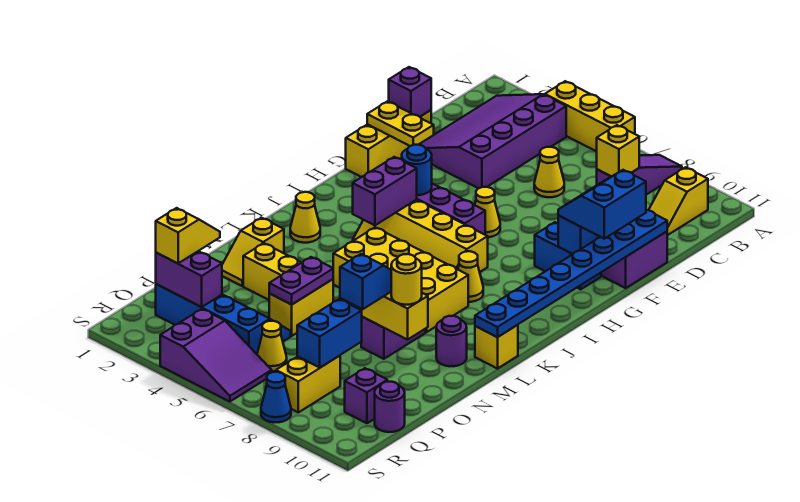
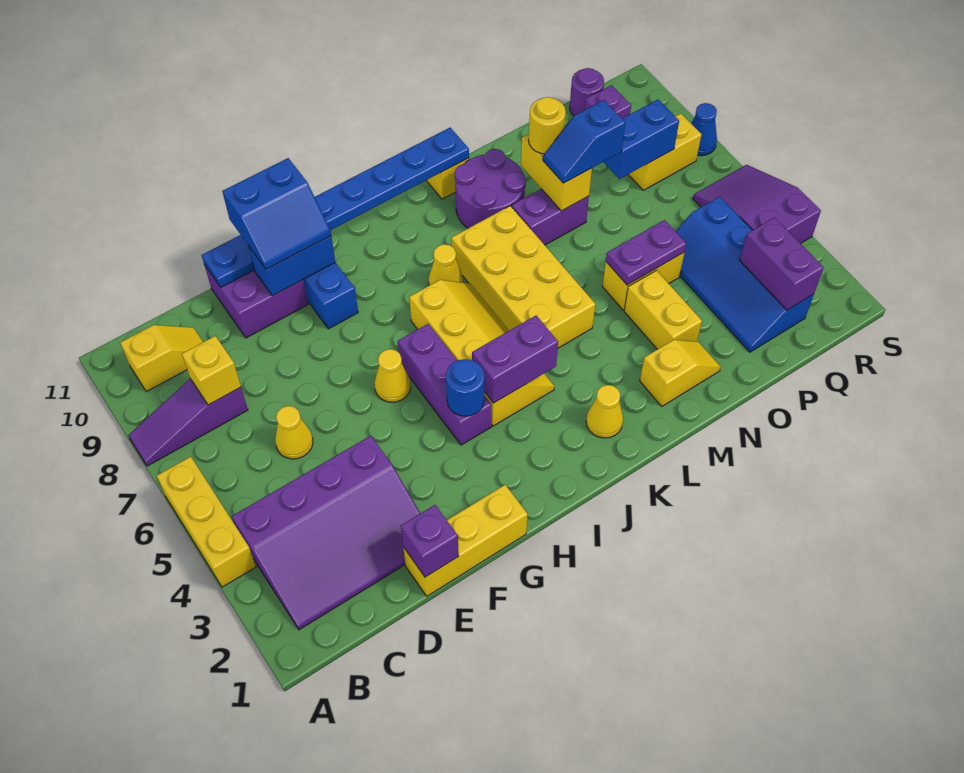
yellow 1x2 plate [367,101,434,146] -> none
purple 1x1 round brick [436,316,467,366] -> purple 2x2 round brick [455,149,526,228]
yellow 1x2 slope [156,208,220,263] -> none
yellow 1x1 cone [257,321,287,371] -> none

